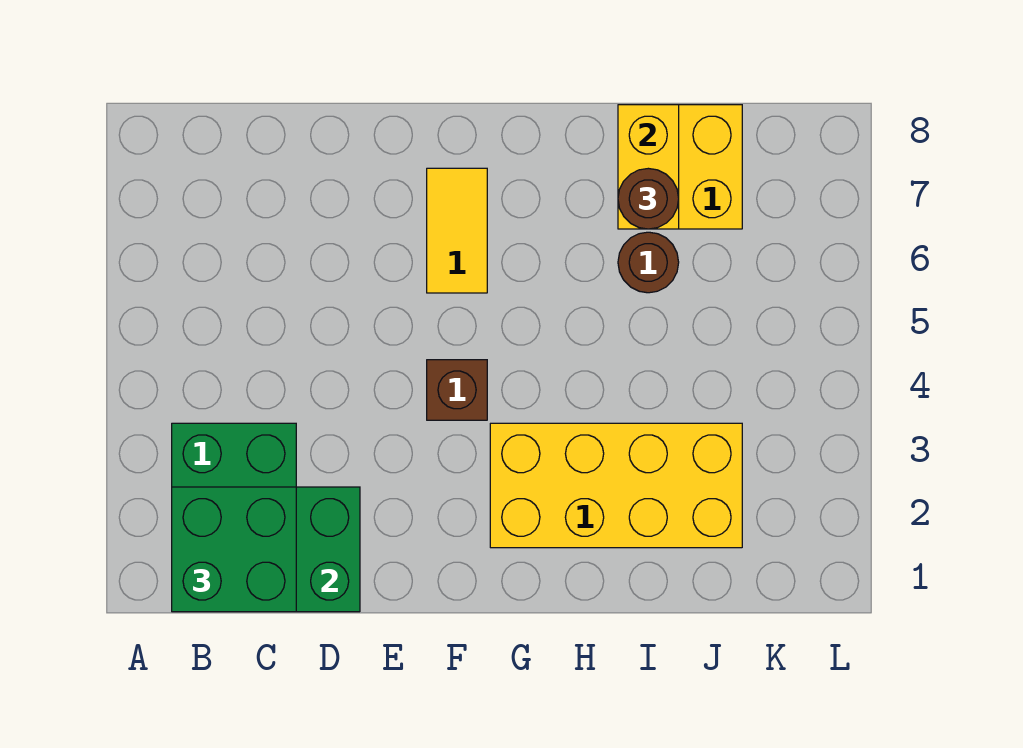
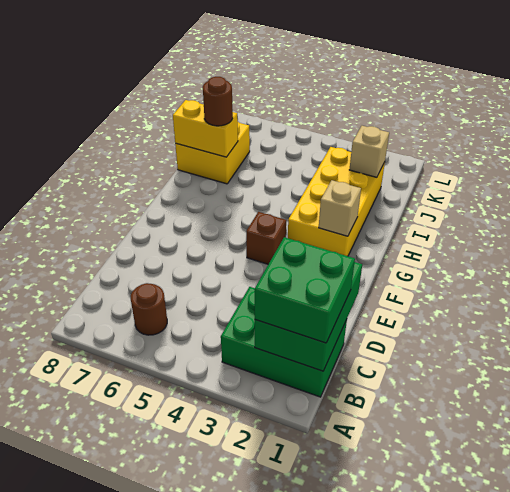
yellow 1x2 tile [427,168,487,293] -> none
none -> tan 1x1 brick [319,180,361,236]
brown 1x1 round brick [618,232,679,293] -> brown 1x1 round brick moved to [131,283,167,335]
none -> tan 1x1 brick [349,126,389,177]

